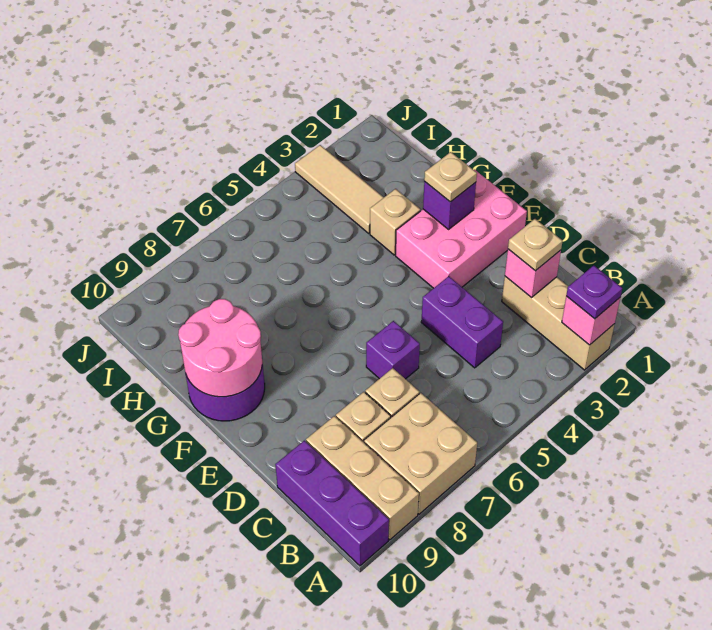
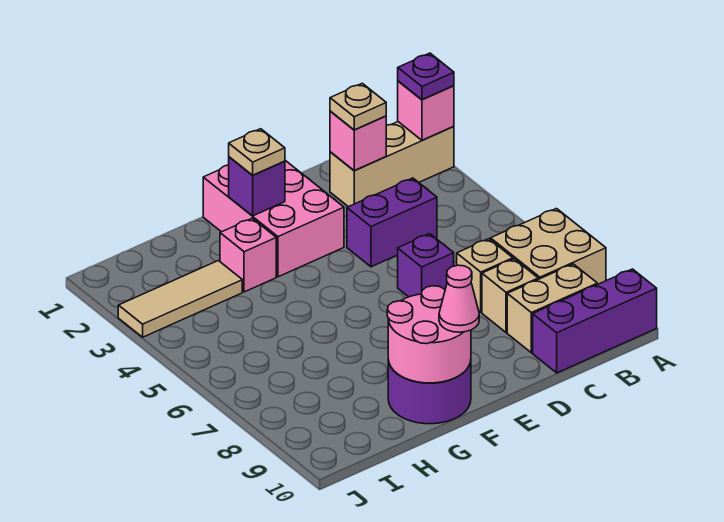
tan 1x3 brick [306,416,419,540] -> tan 1x2 brick [507,264,597,353]
none -> pink 1x1 cone [439,265,479,332]
tan 1x1 brick [370,189,420,255] -> pink 1x1 brick [220,218,276,292]

